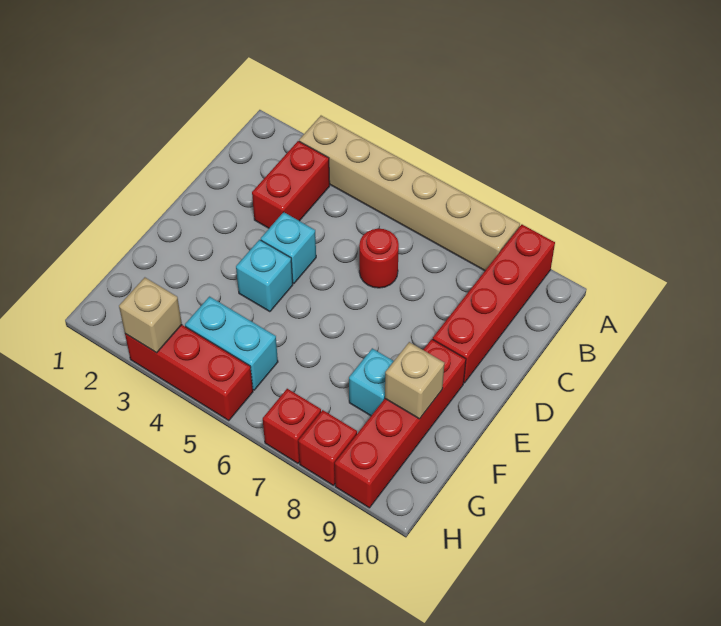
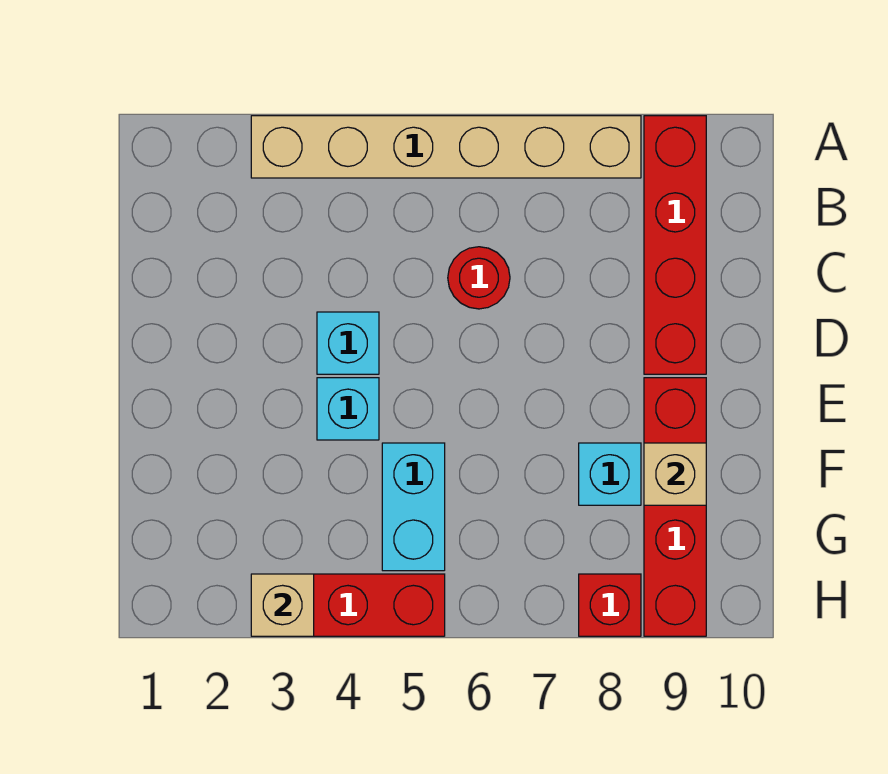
red 1x2 brick [252,141,330,228] -> none
cyan 1x2 brick [185,297,278,390] -> cyan 1x2 brick turned to [382,443,445,571]
red 1x1 brick [263,389,321,463] -> none

